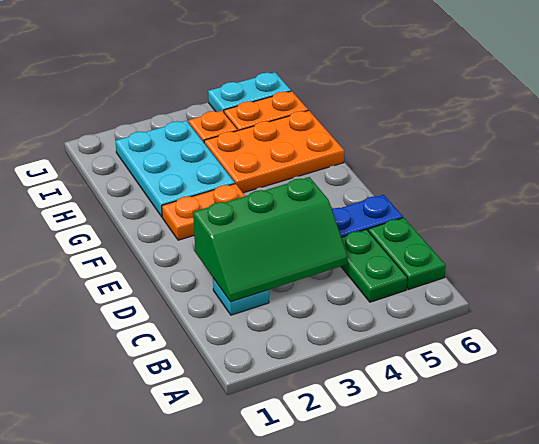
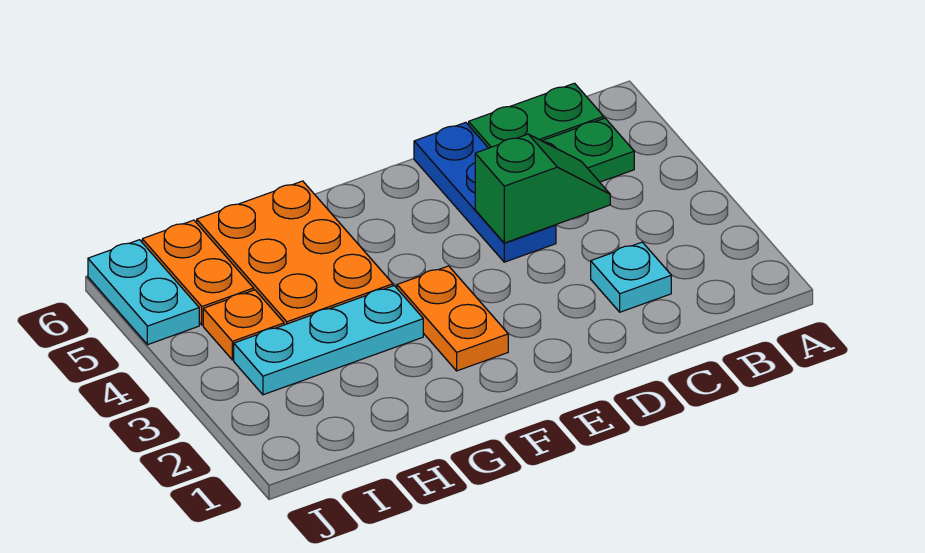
green 2x3 slope [193,177,348,302] -> green 1x2 slope [475,134,610,243]
cyan 2x3 plate [115,121,235,217] -> cyan 1x3 plate [234,286,423,395]

